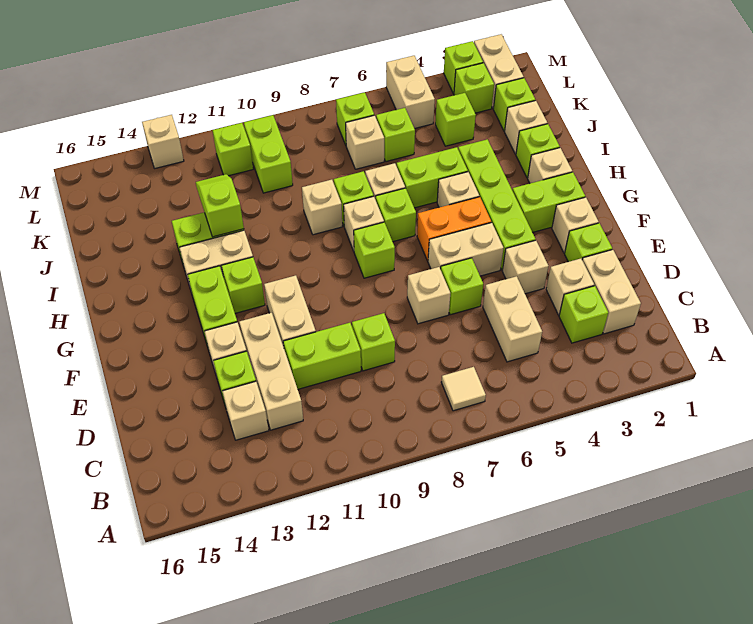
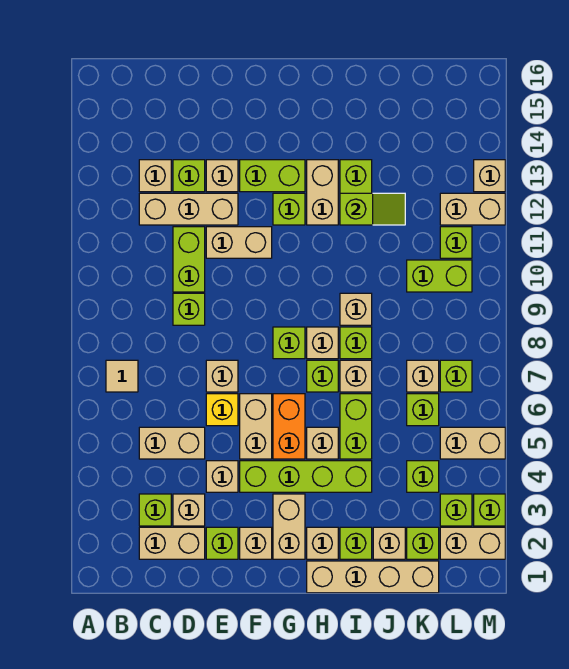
lime 1x1 brick [441,258,483,315] -> yellow 1x1 brick [206,394,238,426]
lime 1x2 brick [512,172,585,232] -> tan 1x2 brick [273,494,305,559]
none -> tan 1x4 brick [307,561,439,593]
none -> tan 1x2 brick [440,193,505,225]

